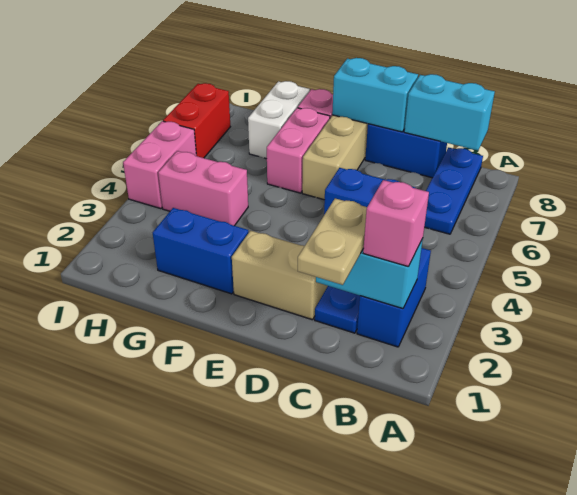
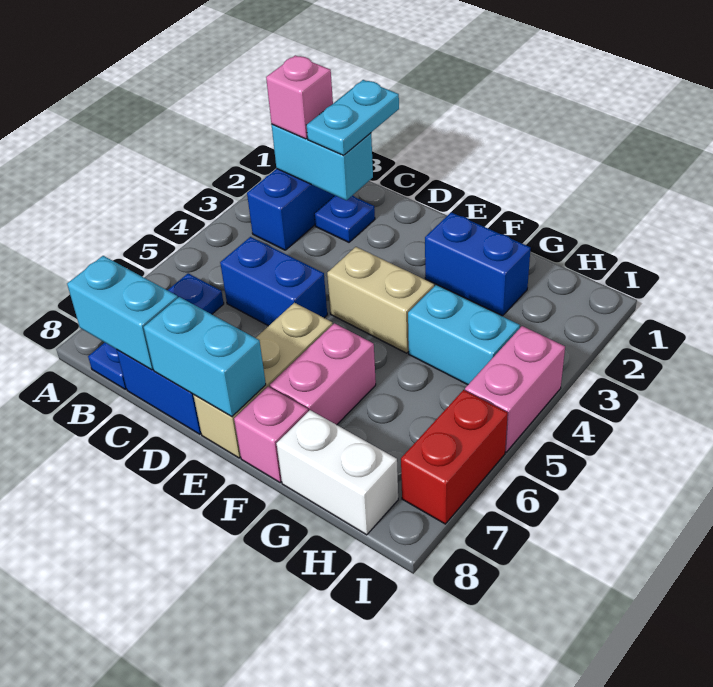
tan 1x2 plate [298,198,367,285] -> cyan 1x2 plate [307,80,399,155]
tan 1x2 brick [232,231,328,320] -> tan 1x2 brick moved to [327,247,434,353]
pink 1x2 brick [158,151,248,226] -> cyan 1x2 brick [408,285,520,385]
white 1x2 brick [248,81,310,159] -> white 1x2 brick turned to [277,410,398,535]

